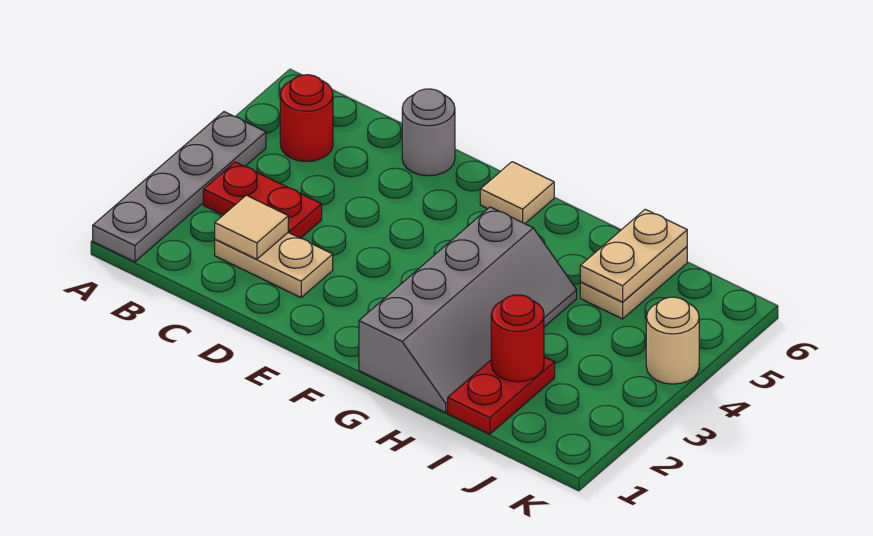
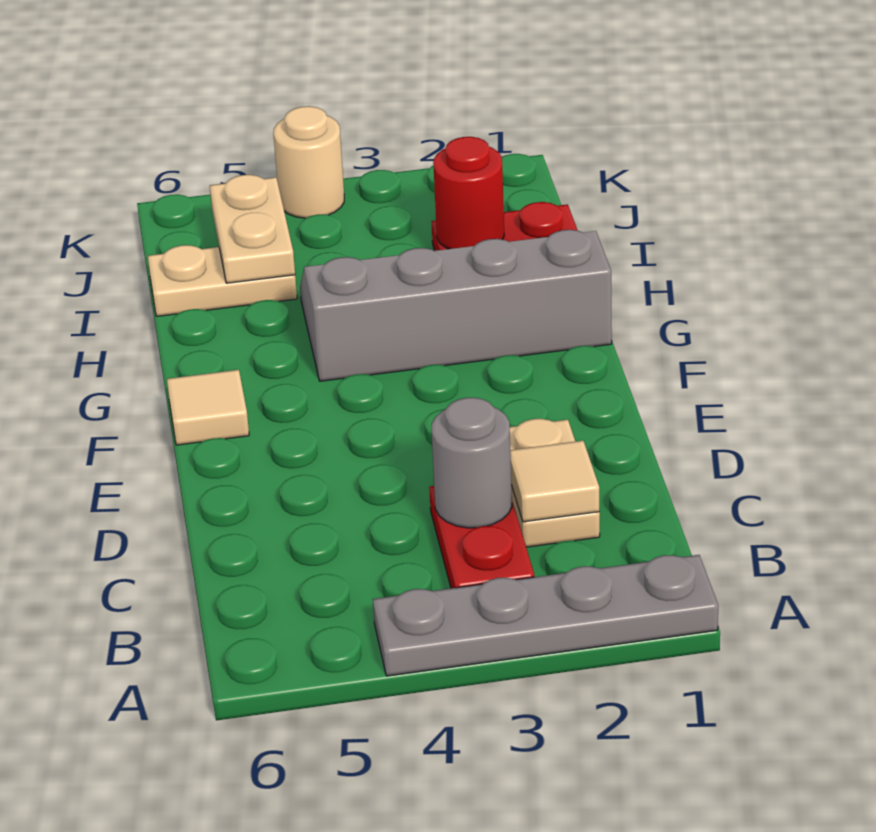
red 1x1 round brick [280,75,333,162] -> none
grey 1x1 round brick [402,89,455,176] -> grey 1x1 round brick moved to [431,398,512,528]
tan 1x2 plate [580,209,687,302] -> tan 1x2 plate turned to [210,175,295,283]

